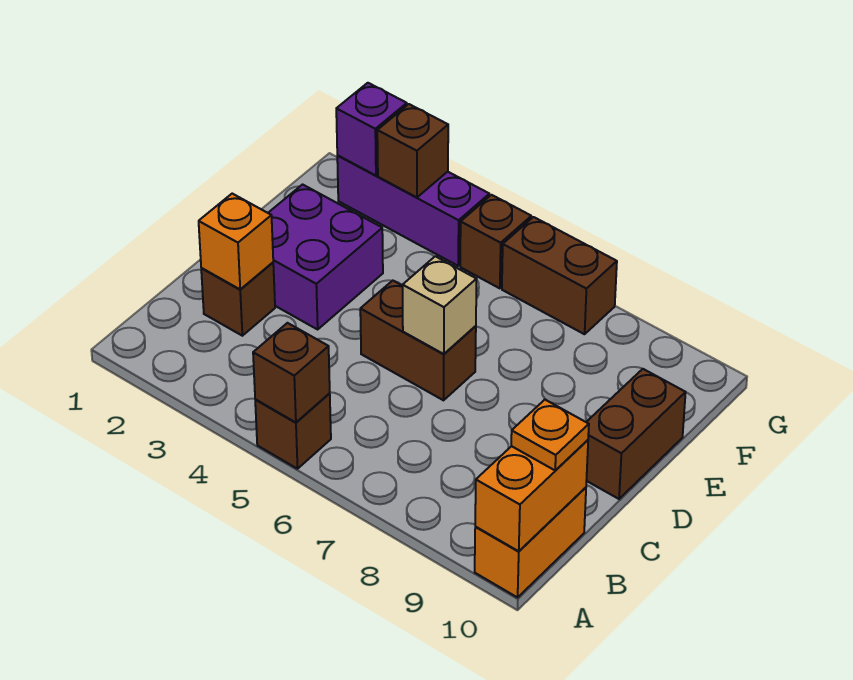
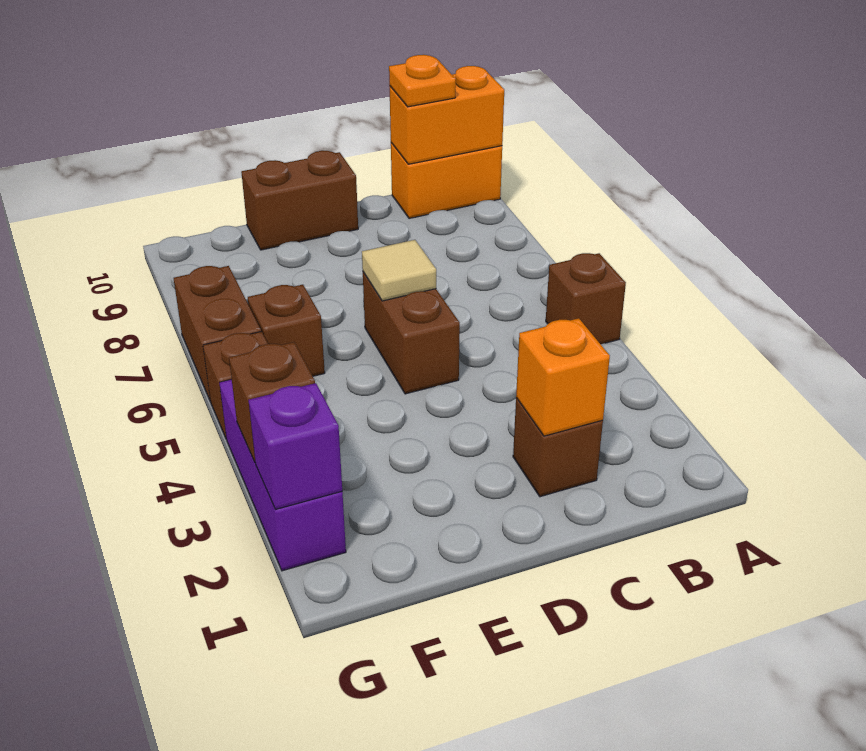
brown 1x1 brick [253,323,330,422] -> brown 1x1 brick moved to [248,285,325,376]
purple 2x2 brick [268,185,383,329] -> none
tan 1x1 brick [403,256,477,354] -> tan 1x1 tile [362,240,436,301]

